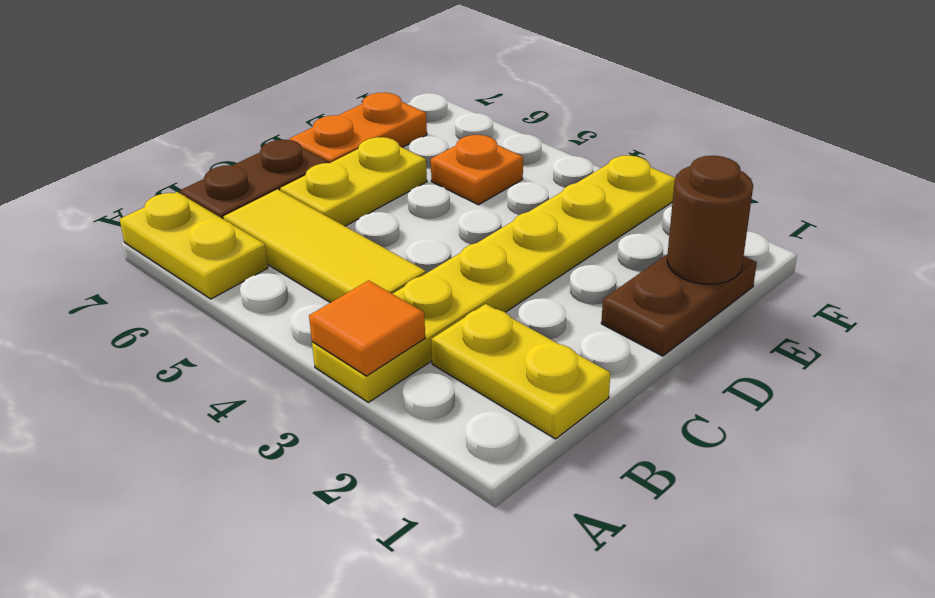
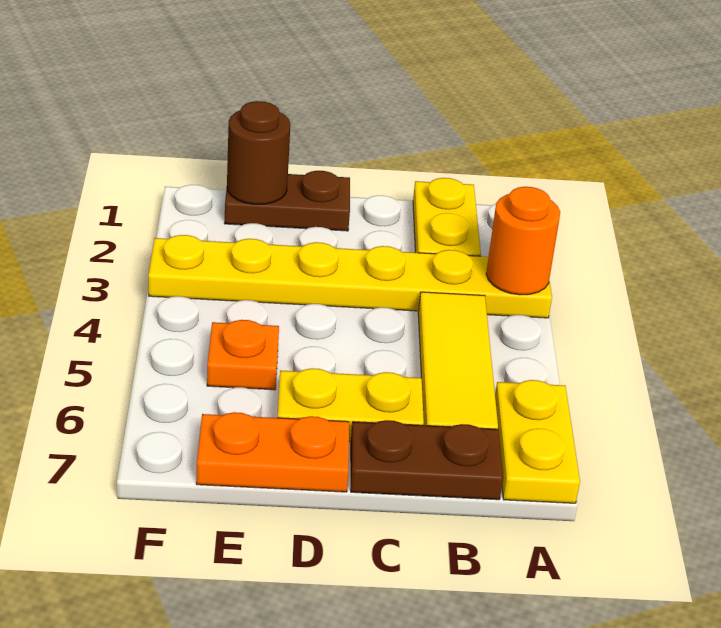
orange 1x1 tile [309,280,425,376] -> orange 1x1 round brick [486,187,560,295]

